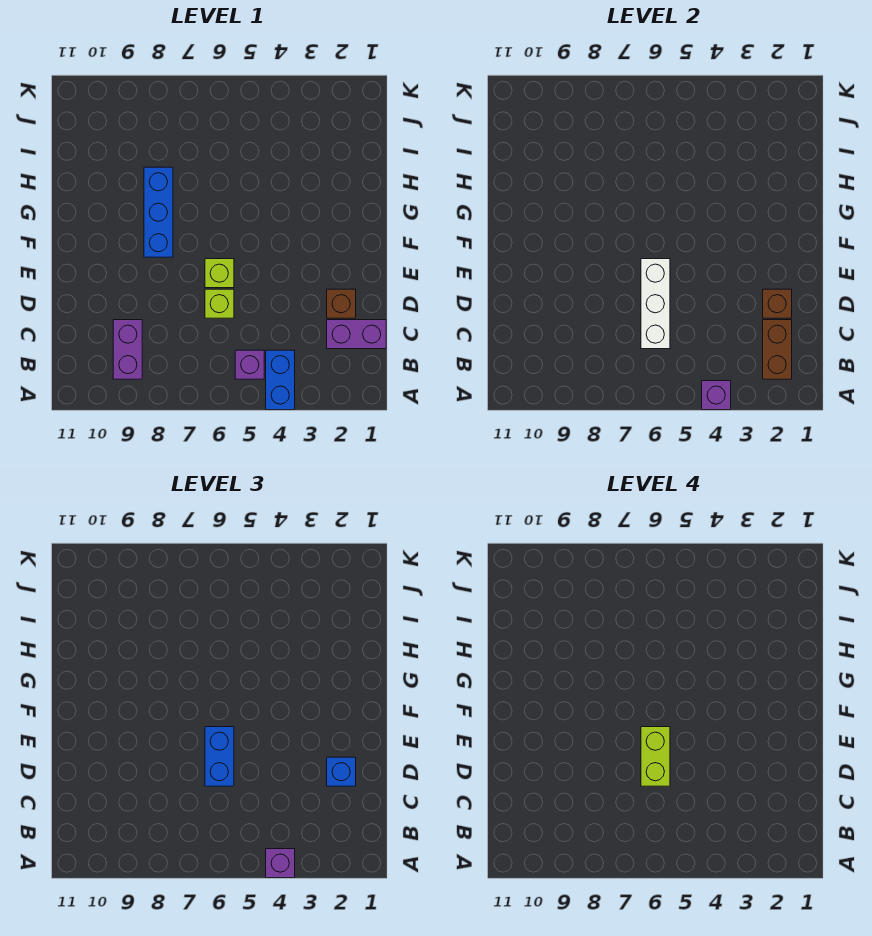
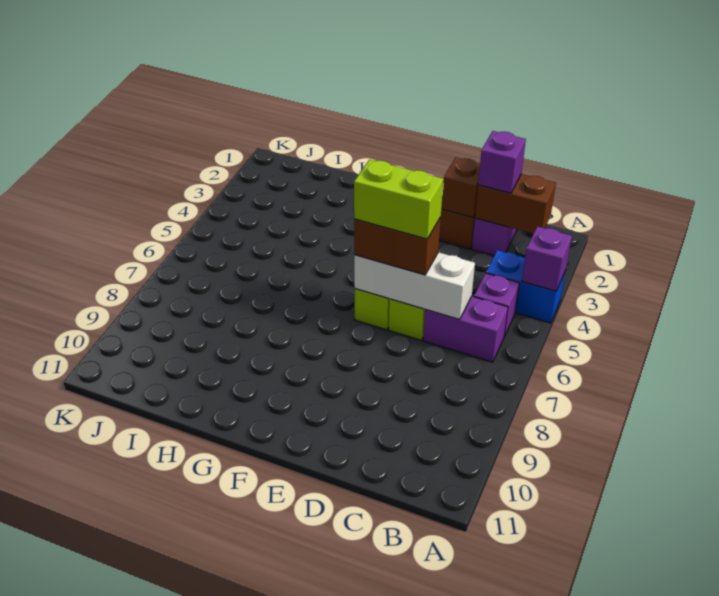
purple 1x1 brick [266,849,295,878] -> purple 1x1 brick moved to [478,131,526,193]
purple 1x2 brick [113,320,142,379] -> purple 1x2 brick moved to [423,296,508,362]
blue 1x1 brick [327,757,356,786] -> none
blue 1x2 brick [205,727,234,786] -> brown 1x2 brick [354,217,441,275]
blue 1x3 brick [144,167,173,257] -> none

